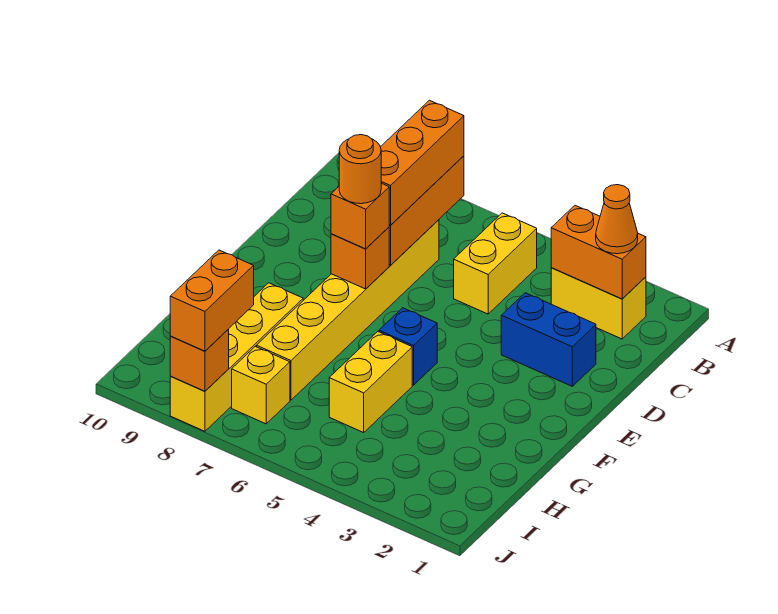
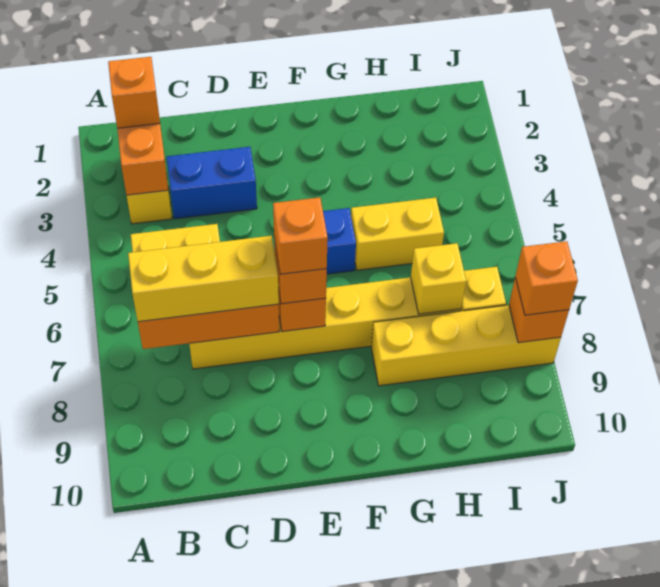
orange 1x1 cone [596,185,638,254] -> orange 1x1 brick [108,57,160,128]
orange 1x3 brick [381,100,464,225] -> yellow 1x3 brick [128,236,279,322]
blue 1x2 brick [501,293,596,386] -> blue 1x2 brick turned to [166,147,257,219]
orange 1x1 round brick [339,135,381,204] -> orange 1x1 brick [273,197,328,274]
none -> yellow 1x1 brick [411,243,466,314]
orange 1x2 brick [170,250,254,351] -> orange 1x1 brick [515,241,578,315]

